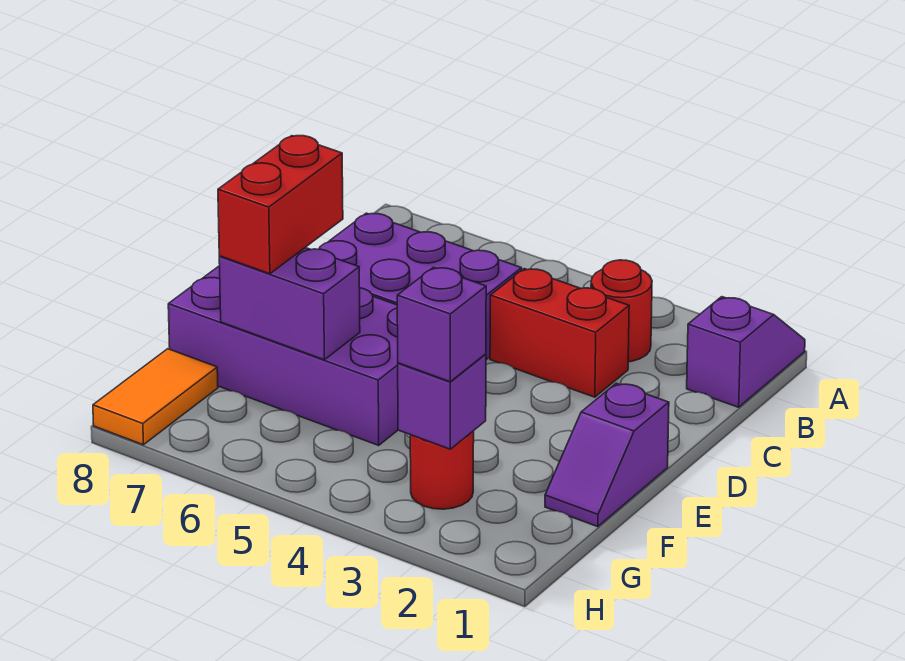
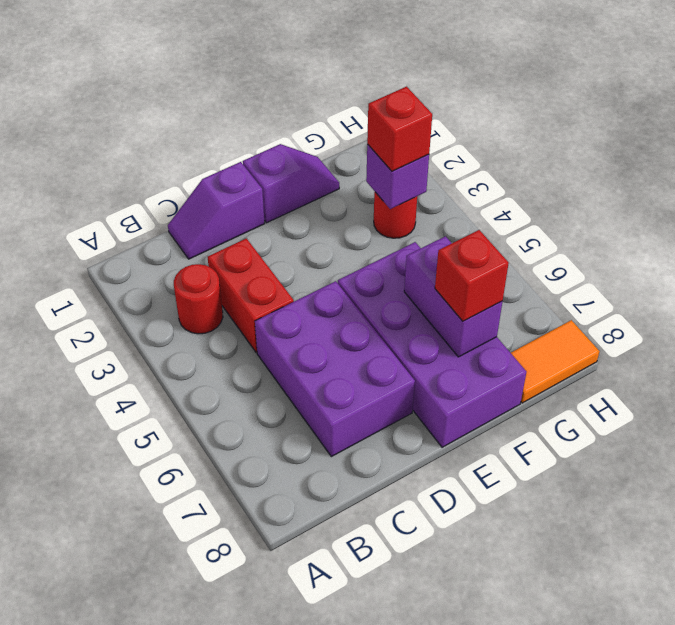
purple 1x2 slope [687,297,805,407] -> purple 1x2 slope moved to [168,162,265,259]
red 1x2 brick [218,136,343,274] -> red 1x1 brick [435,230,509,321]
purple 1x1 brick [397,267,486,382] -> red 1x1 brick [367,87,432,171]

